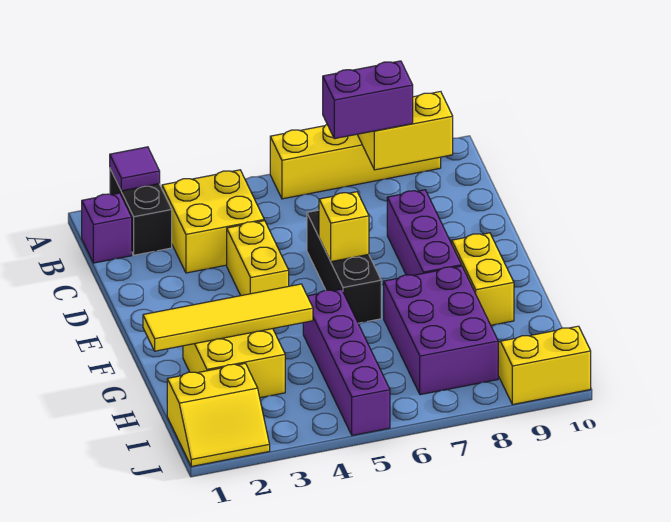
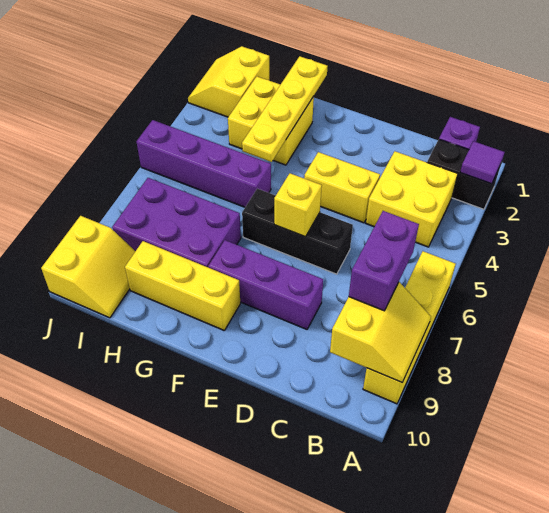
yellow 1x2 brick [452,233,514,325] -> yellow 1x3 brick [125,241,240,330]
yellow 1x4 tile [143,284,313,351] -> yellow 1x4 plate [242,56,328,162]

